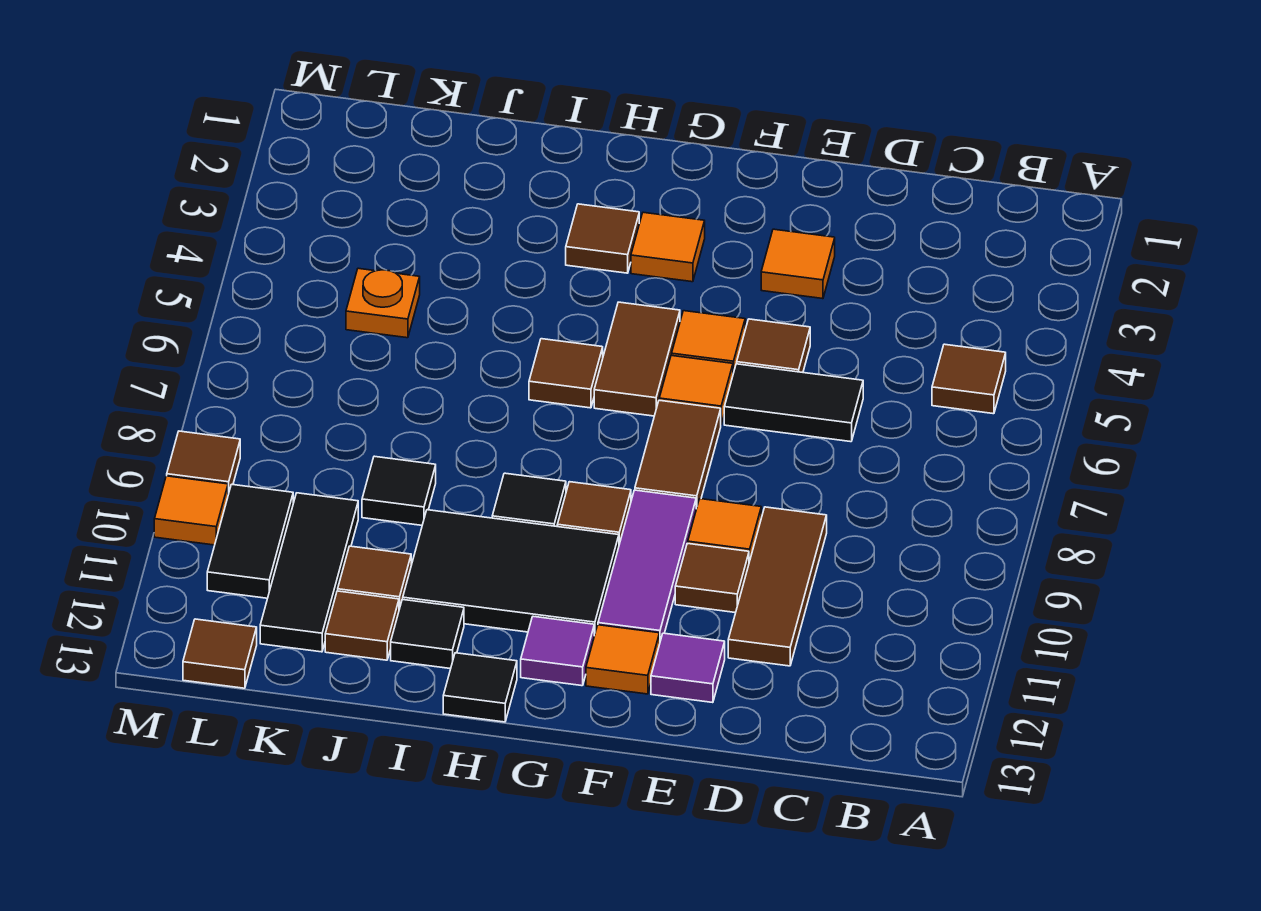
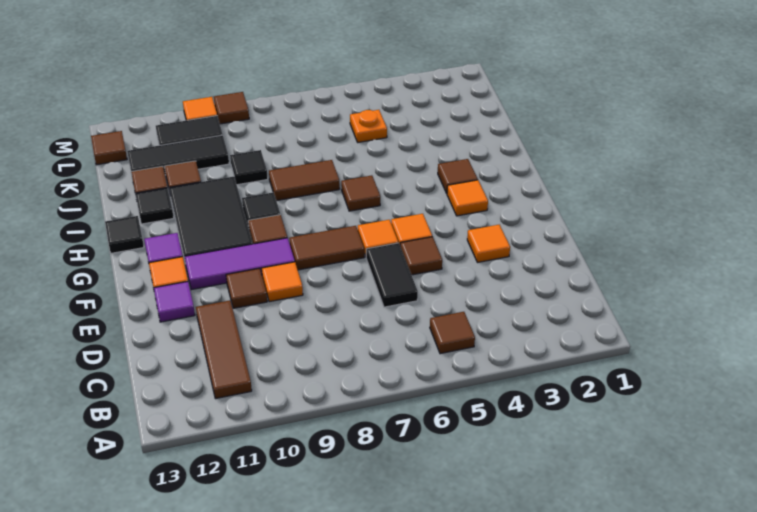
brown 1x3 tile [728,507,827,666] -> brown 1x3 tile turned to [196,300,252,399]
brown 1x2 tile [594,302,680,416] -> brown 1x2 tile moved to [269,160,340,201]

